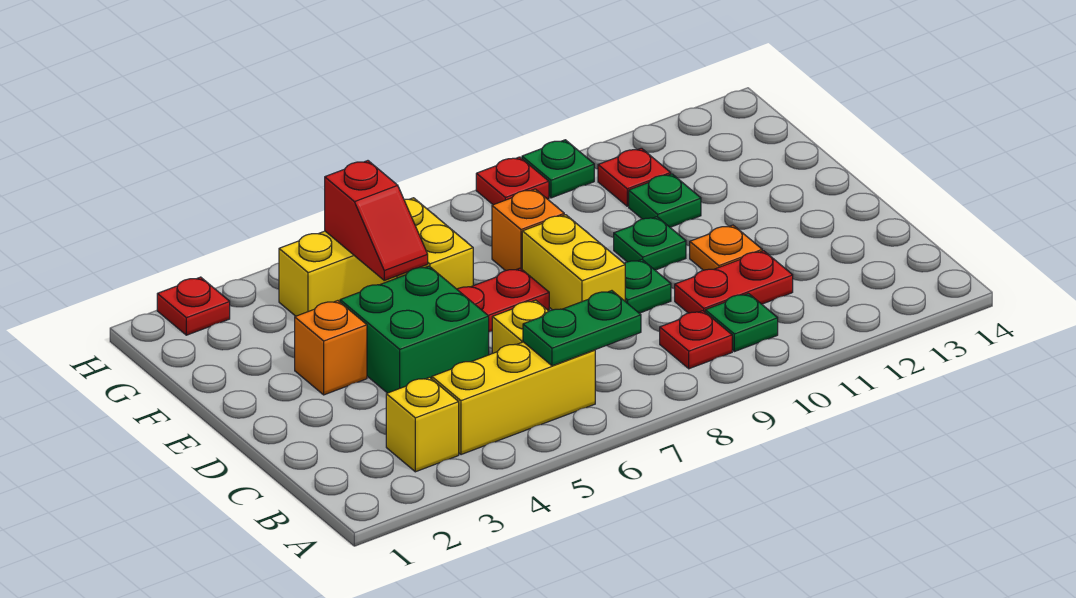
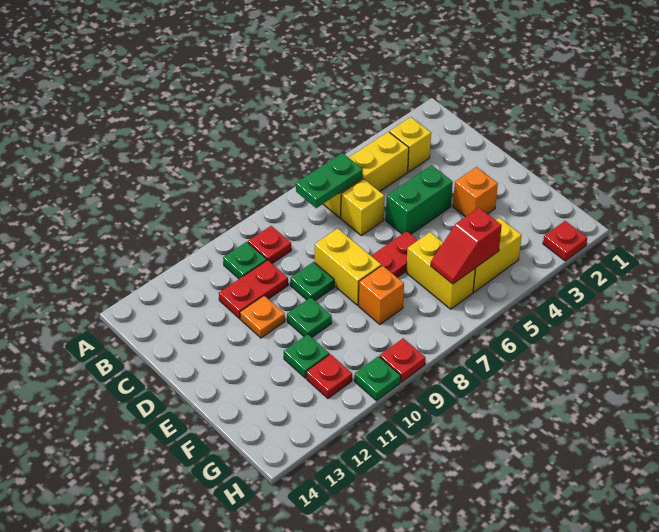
green 2x2 brick [340,266,489,393] -> green 1x2 brick [386,165,453,234]
red 1x2 slope [325,161,428,280] -> red 1x2 slope turned to [431,208,502,284]

